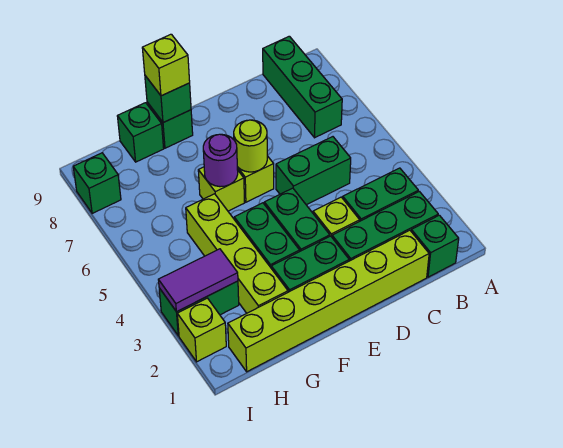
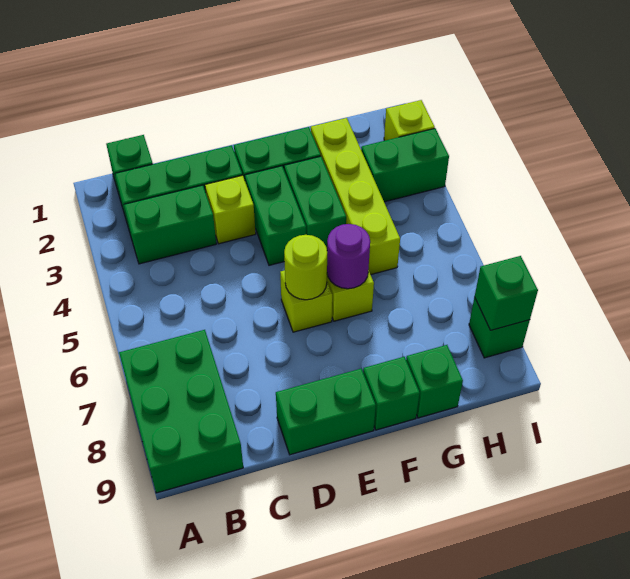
green 1x3 brick [263,36,342,138] -> green 2x3 brick [119,330,243,493]
lime 1x6 brick [228,230,429,372] -> none
green 1x2 brick [276,137,351,205] -> green 1x2 brick moved to [276,369,376,455]
green 1x1 brick [145,76,191,123] -> green 1x1 brick moved to [475,256,538,330]
lime 1x1 brick [142,34,190,96] -> none
purple 1x2 tile [158,249,238,312] -> none

